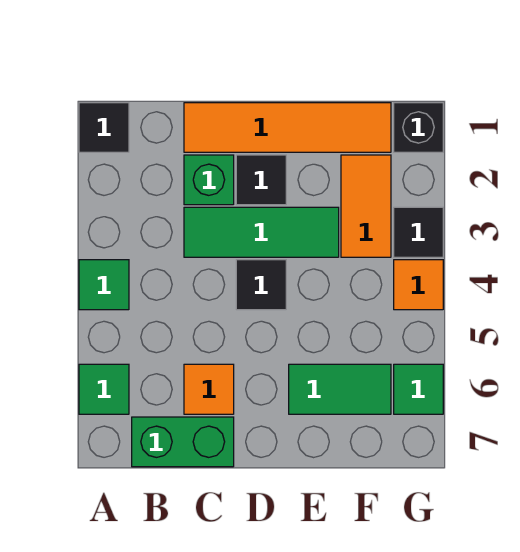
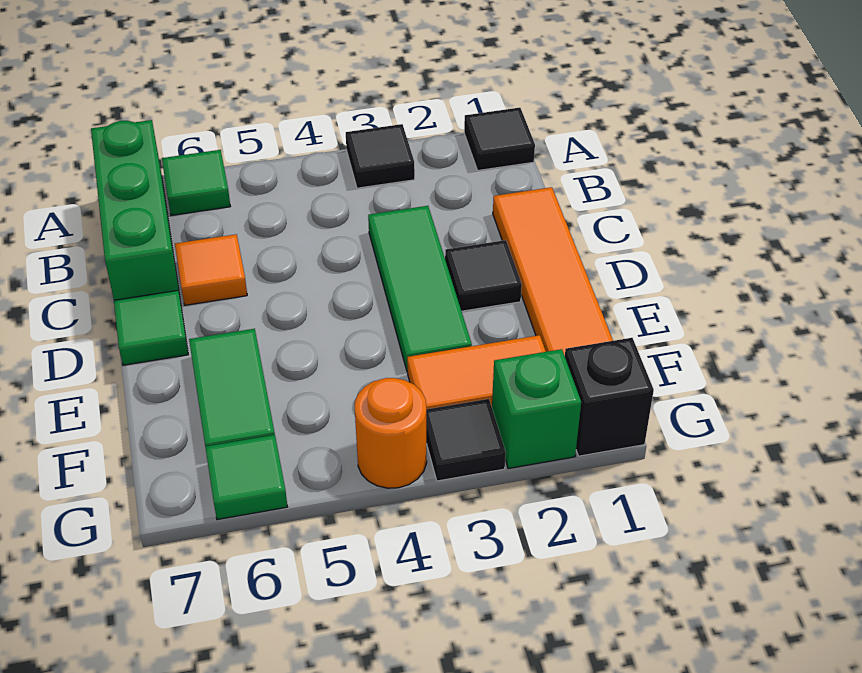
green 1x1 tile [79,260,129,310] -> green 1x1 tile moved to [114,291,188,365]
green 1x2 brick [132,417,234,467] -> green 1x3 brick [91,120,180,300]
green 1x1 brick [184,155,234,205] -> green 1x1 brick moved to [492,349,581,469]
black 1x1 tile [236,260,286,310] -> black 1x1 tile moved to [346,124,415,188]
orange 1x1 tile [394,260,443,310] -> orange 1x1 round brick [355,378,427,488]

